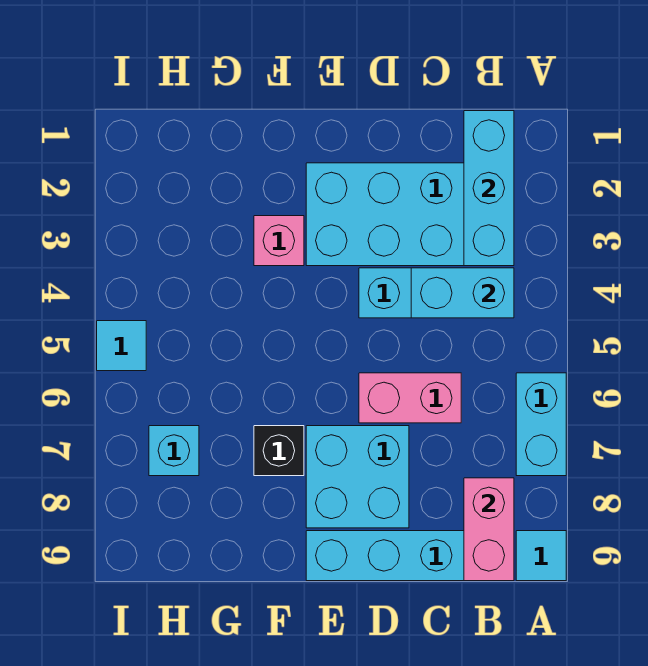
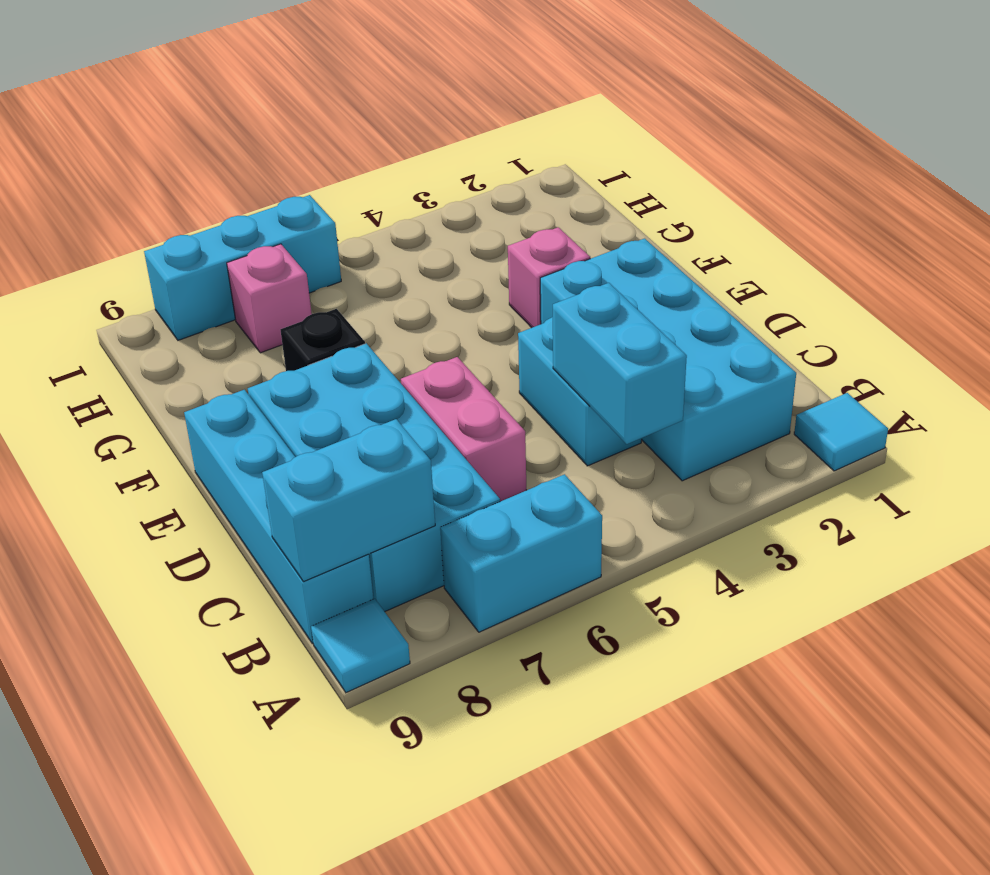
cyan 1x3 brick [464,111,514,266] -> cyan 1x3 brick moved to [144,195,341,340]
pink 1x2 brick [464,478,514,581] -> cyan 1x2 brick [262,419,435,582]
cyan 2x2 brick [306,426,409,528] -> cyan 2x4 brick [248,343,500,612]
cyan 1x1 brick [149,426,199,476] -> pink 1x1 brick [227,244,312,353]
cyan 1x1 tile [97,321,146,371] -> cyan 1x1 tile moved to [794,393,888,471]

